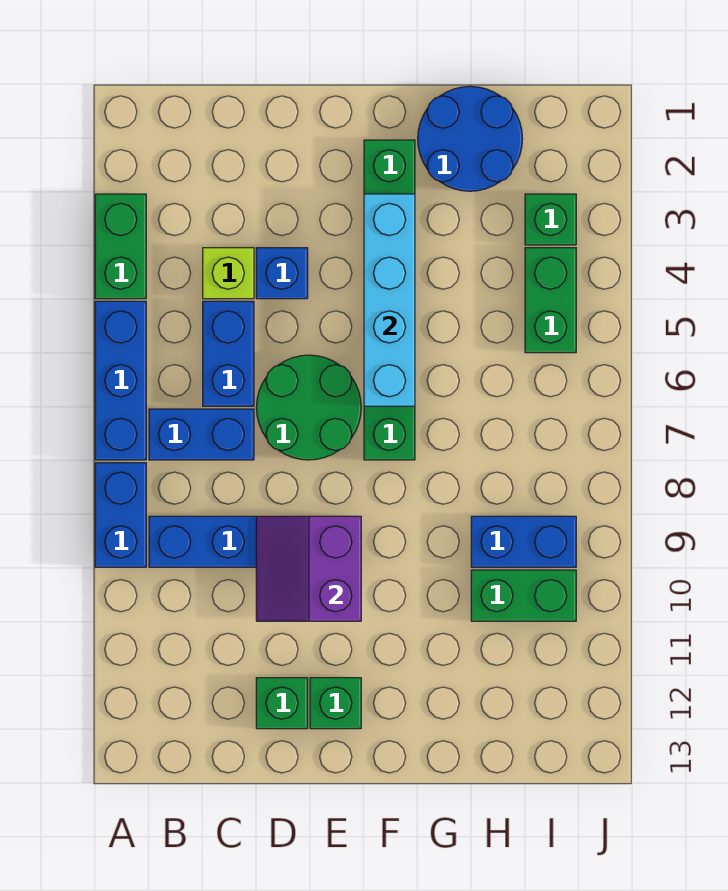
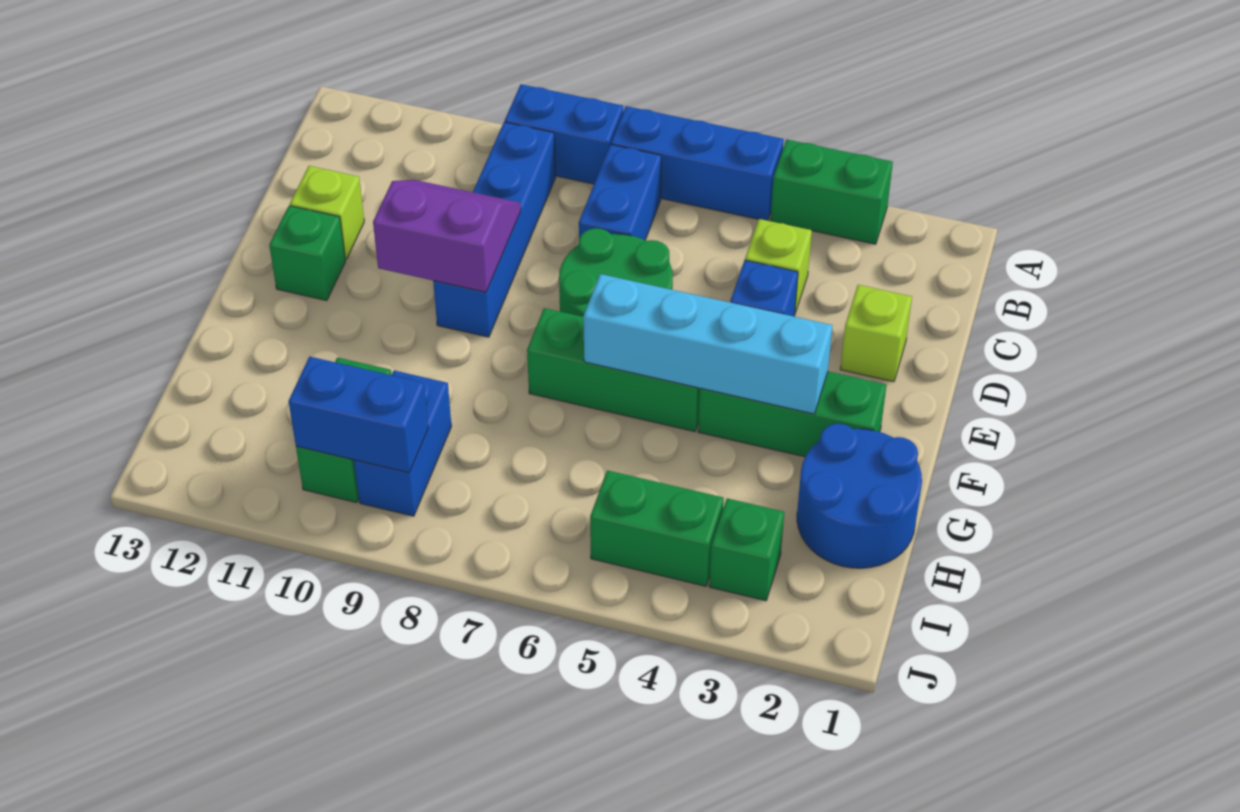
blue 1x2 brick [203,301,254,406] -> blue 1x2 brick moved to [289,357,428,473]
none -> lime 1x1 brick [840,285,912,382]
green 1x1 brick [256,678,308,729] -> lime 1x1 brick [290,166,364,260]

